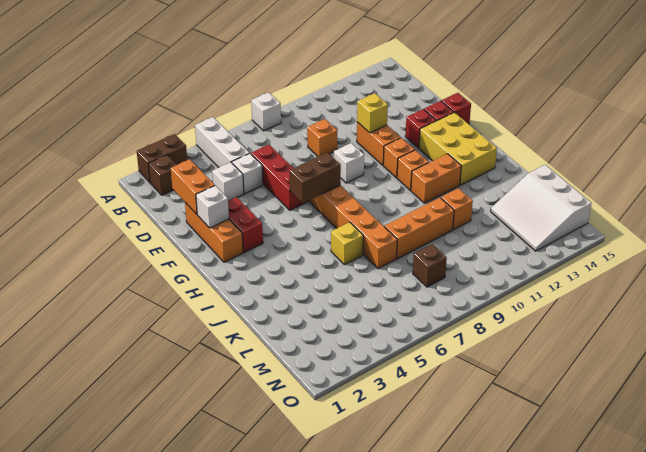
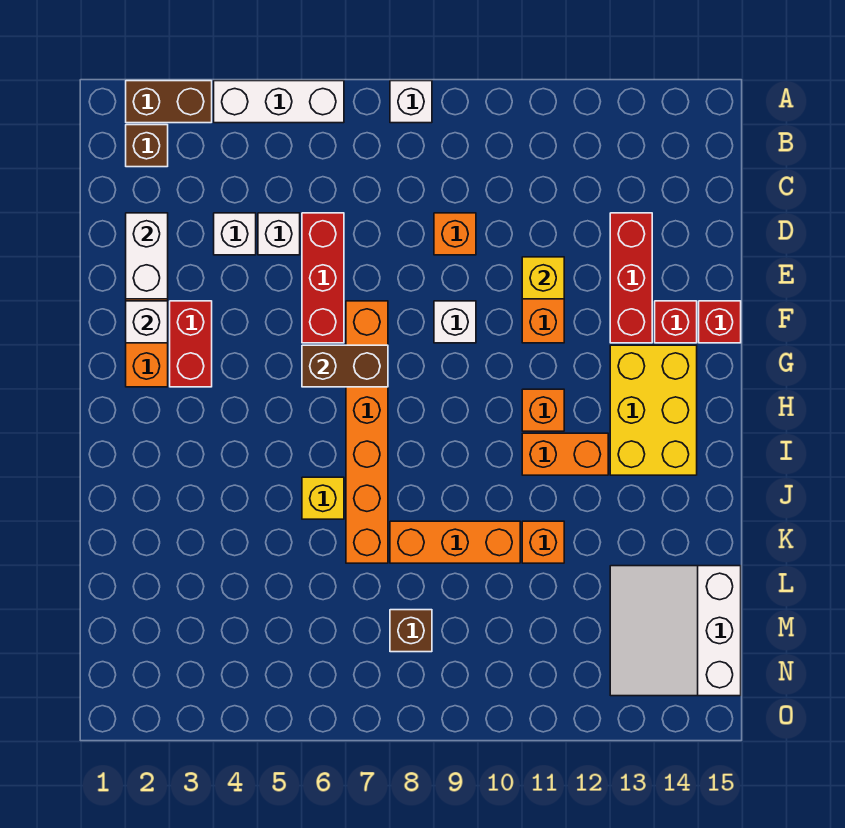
white 1x3 brick [195,117,249,167] -> white 1x3 brick turned to [214,81,344,123]
orange 1x2 brick [171,159,215,214] -> white 1x2 brick [126,213,168,299]
red 1x1 brick [405,109,436,148] -> red 1x3 brick [610,213,652,343]
orange 1x1 brick [383,138,414,178] -> none

